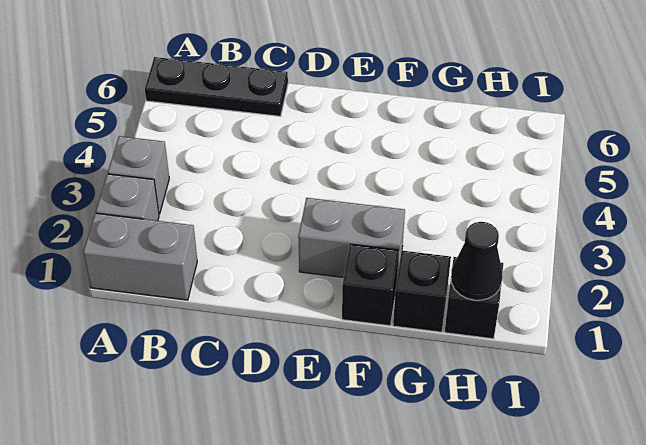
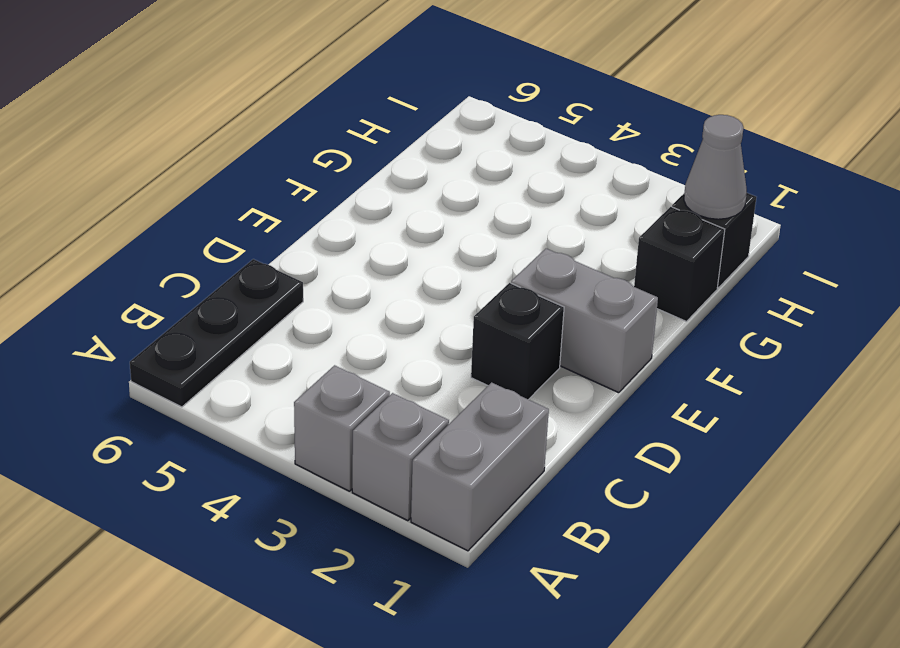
grey 1x2 brick [298,198,405,277] -> grey 1x2 brick turned to [511,249,658,393]
black 1x1 brick [342,244,399,326] -> black 1x1 brick moved to [471,283,564,400]
black 1x1 cone [451,222,502,300] -> grey 1x1 cone [684,115,747,219]

